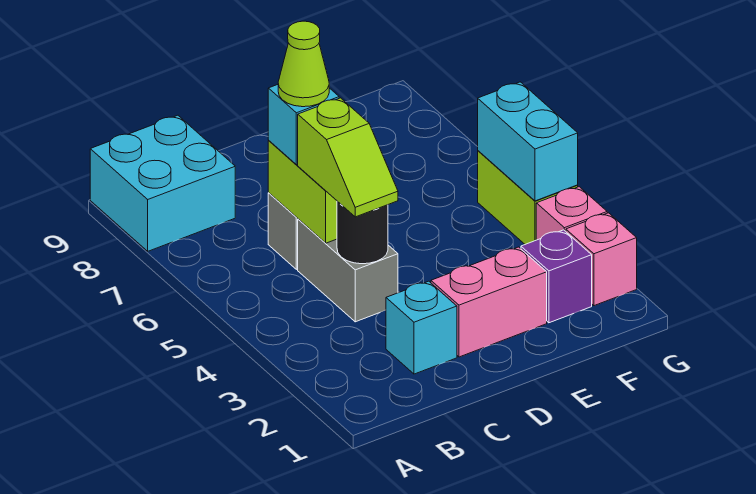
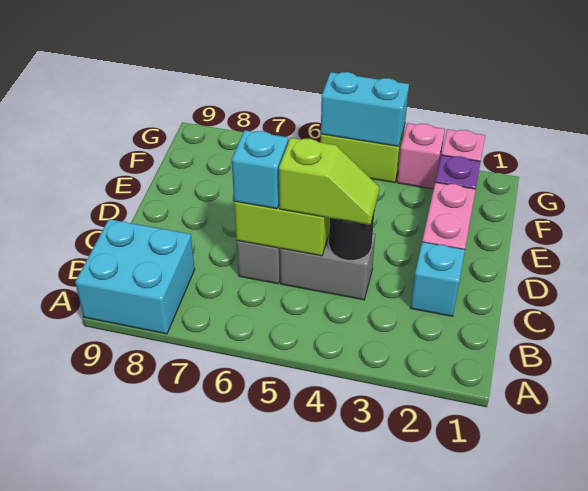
lime 1x1 cone [278,21,329,107] -> none

